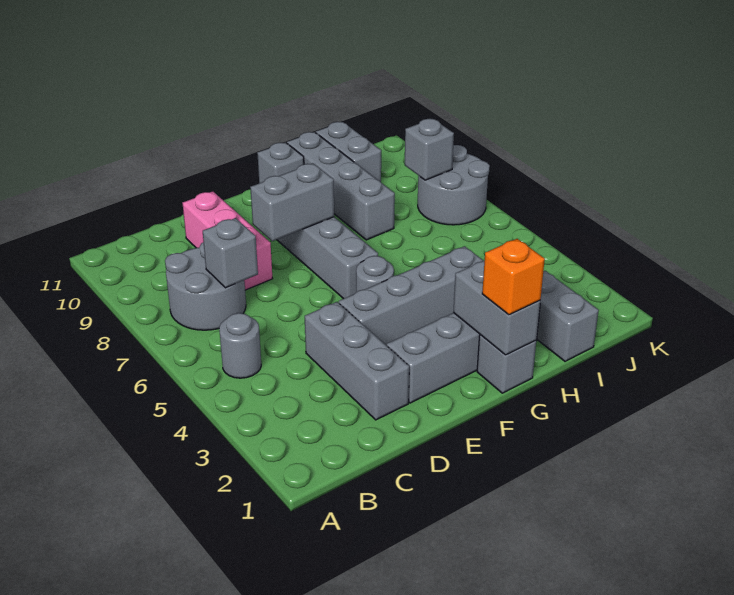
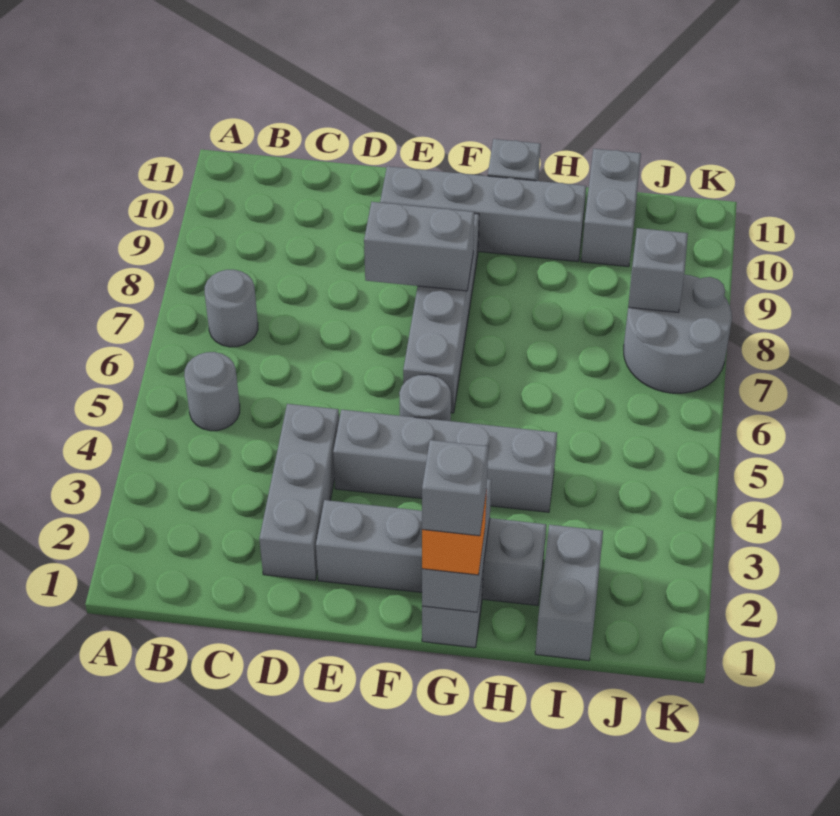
grey 2x2 round brick [165,242,246,330] -> grey 1x1 round brick [205,270,258,347]
grey 1x1 brick [203,218,258,288] -> grey 1x1 brick moved to [422,440,488,536]
pink 1x3 brick [182,191,273,290] -> none
grey 1x4 brick [287,132,395,240] -> grey 1x4 brick turned to [380,166,586,262]

